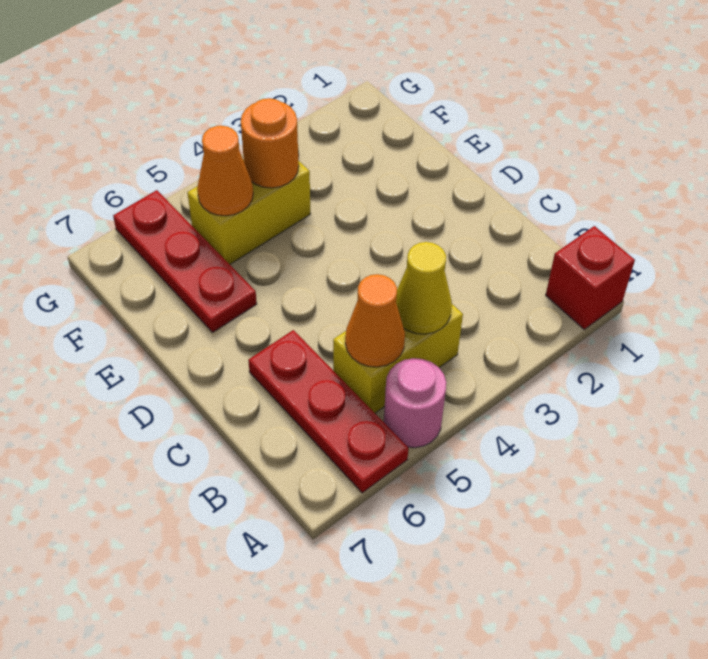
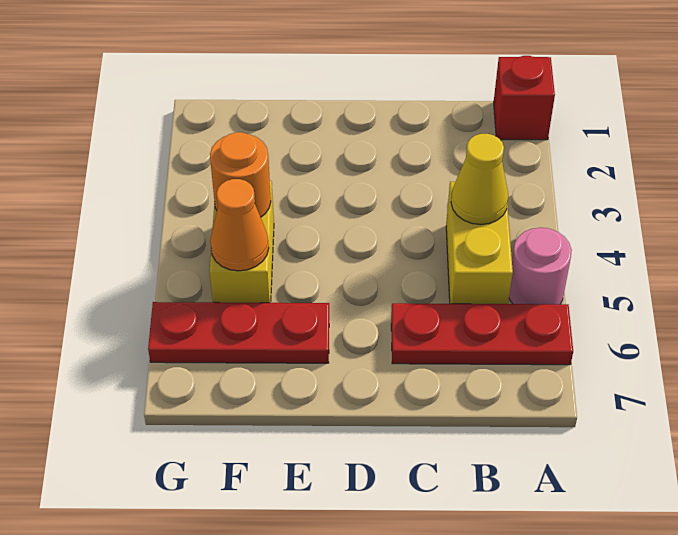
orange 1x1 cone [345,274,405,367] -> none

